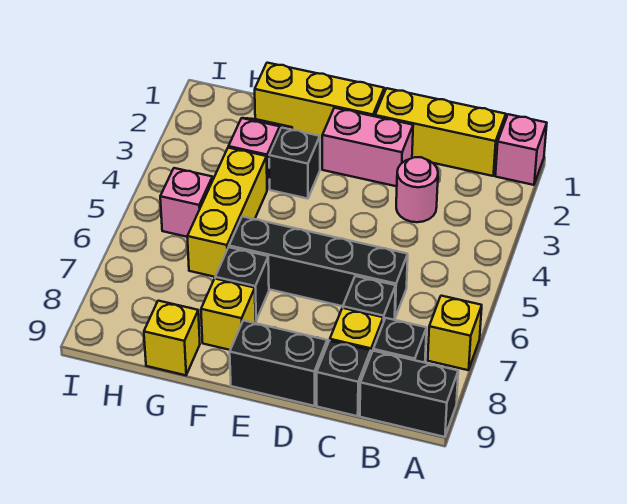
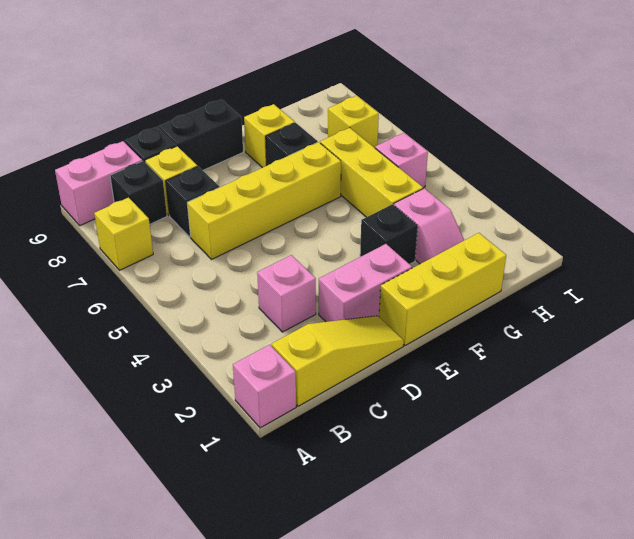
black 1x2 brick [360,351,458,437] -> pink 1x2 brick [55,141,142,226]
yellow 1x3 brick [375,88,506,176] -> yellow 1x3 slope [272,316,404,406]
pink 1x1 round brick [396,157,438,222] -> pink 1x1 brick [257,255,316,332]
black 1x4 brick [229,216,408,317] -> yellow 1x4 brick [187,142,341,259]
yellow 1x1 brick [144,301,200,375] -> yellow 1x1 brick moved to [328,96,379,148]

